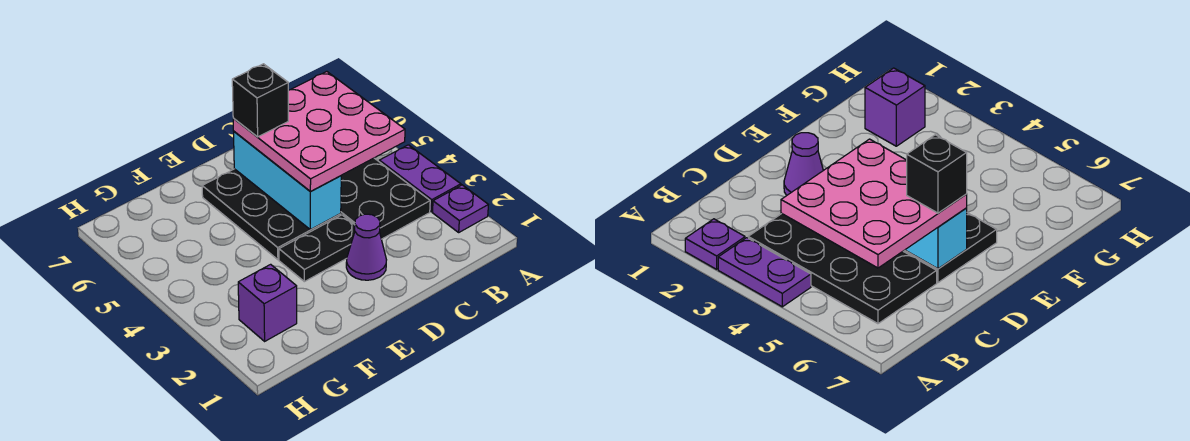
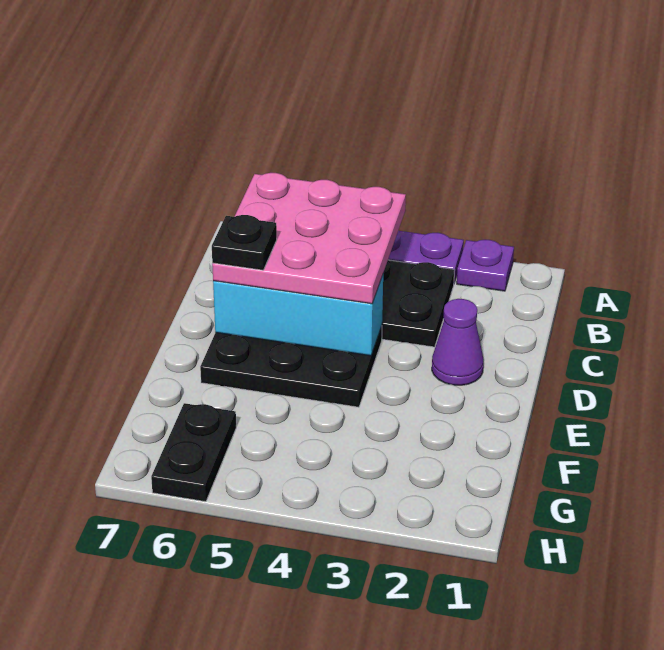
black 1x2 plate [279,215,355,282] -> black 1x2 plate moved to [151,403,236,502]
black 1x1 brick [232,64,288,137] -> black 1x1 plate [212,215,277,270]
purple 1x1 brick [238,264,297,341] -> none

